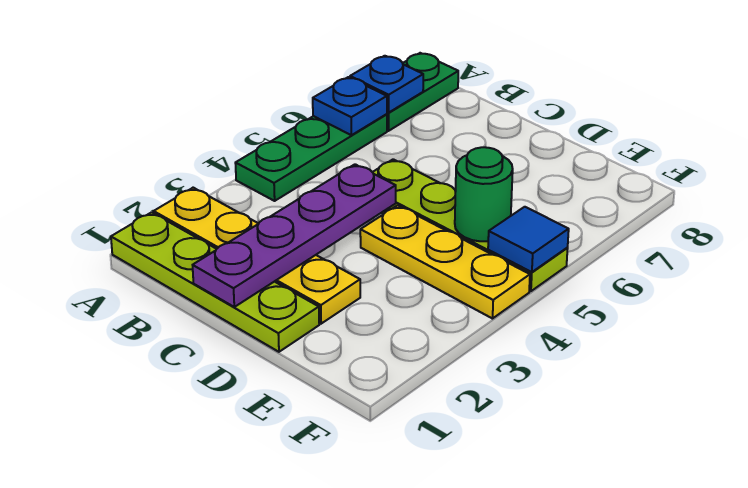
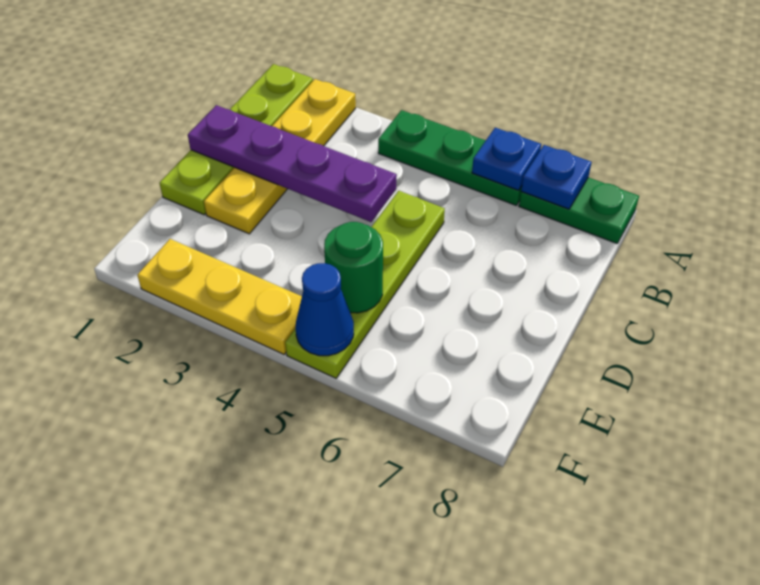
yellow 1x3 plate [360,205,530,319] -> yellow 1x3 plate turned to [137,239,302,354]
blue 1x1 tile [488,207,569,272] -> blue 1x1 cone [295,263,354,356]

